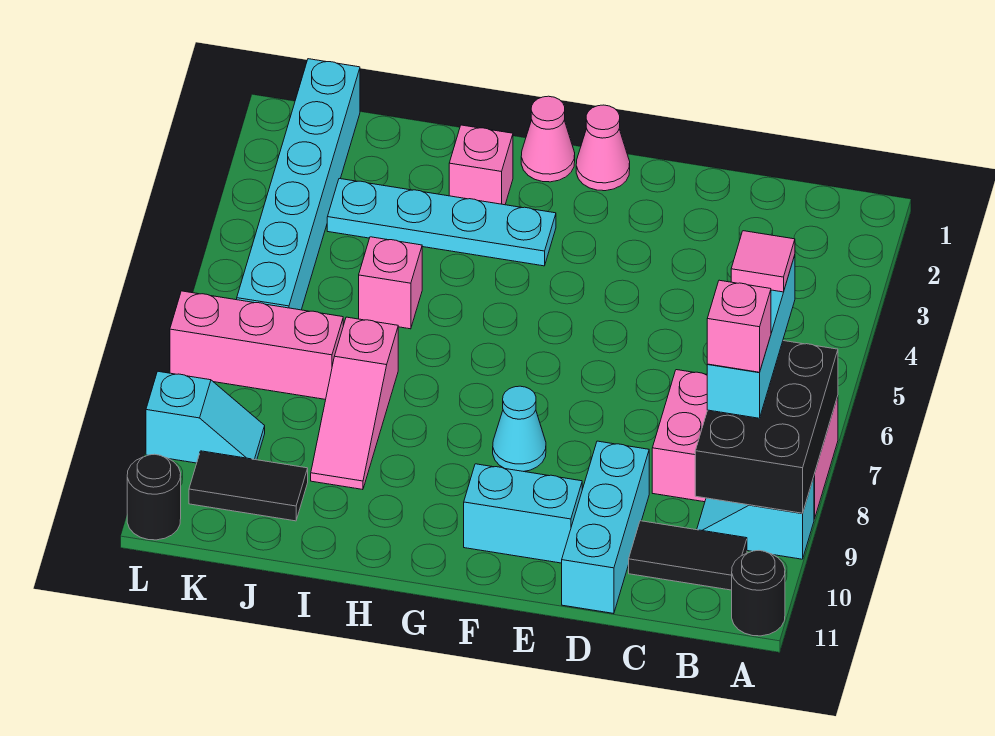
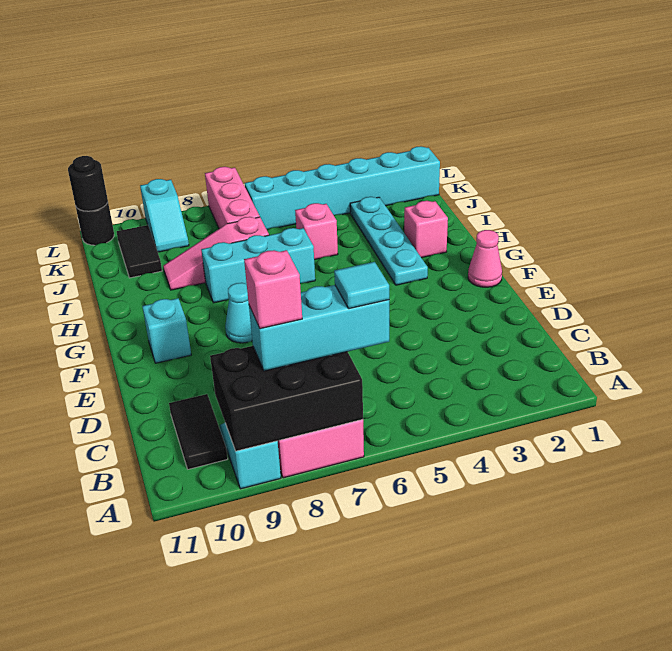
black 1x1 round brick [732,551,785,636] -> black 1x1 round brick moved to [68,156,108,211]
pink 1x1 tile [731,231,795,292] -> cyan 1x1 tile [334,262,389,309]
cyan 1x3 brick [562,441,649,614] -> cyan 1x3 brick moved to [201,228,315,303]
cyan 1x2 brick [464,464,582,563] -> cyan 1x1 brick [142,298,191,363]
pink 1x1 cone [521,96,575,182] -> none

